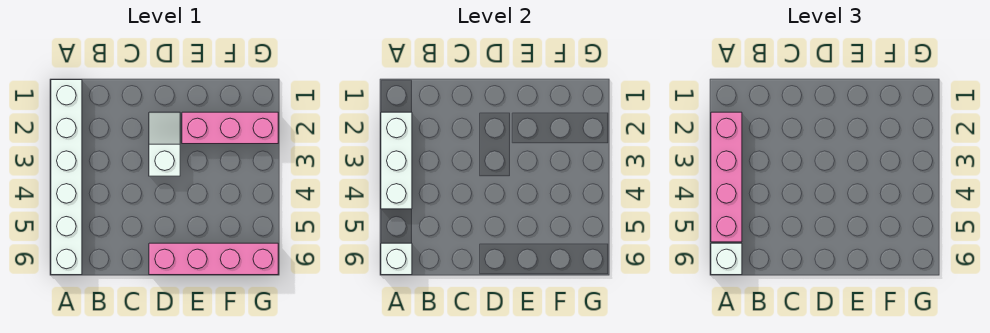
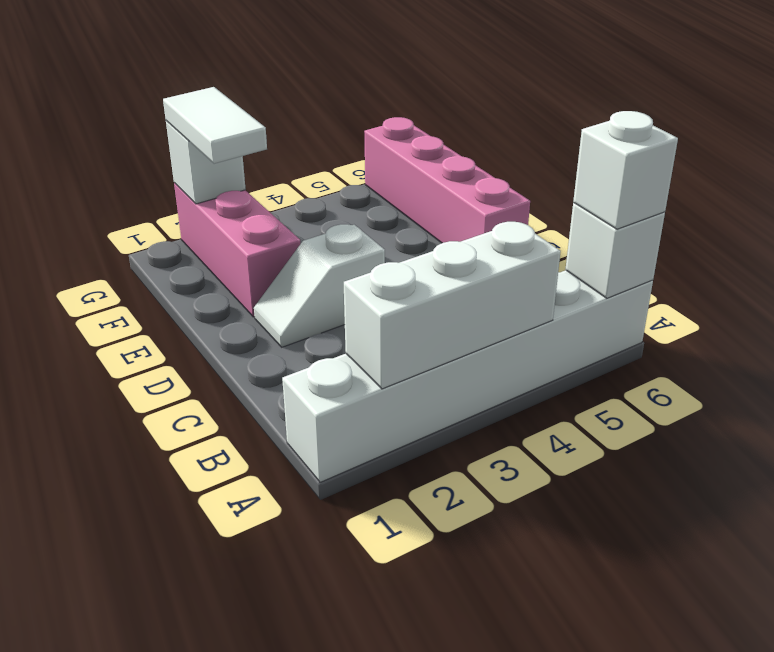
pink 1x4 brick [711,112,742,242] -> none
none -> white 1x2 tile [163,87,267,164]
none -> white 1x1 brick [166,121,246,204]

